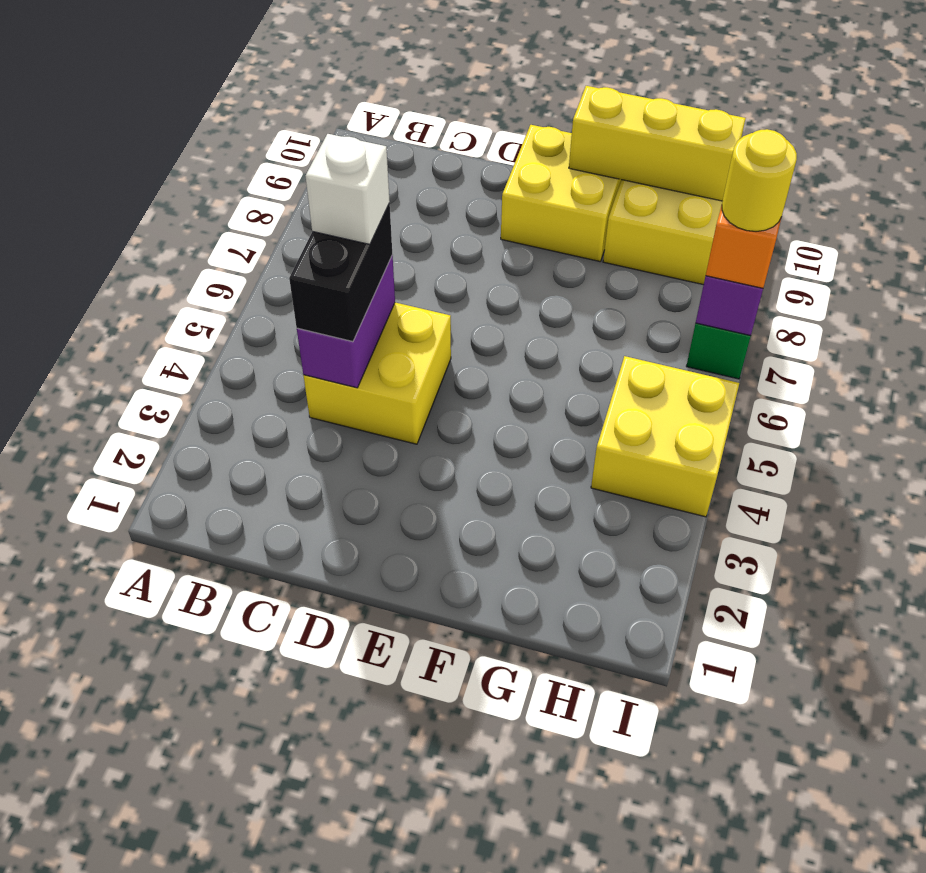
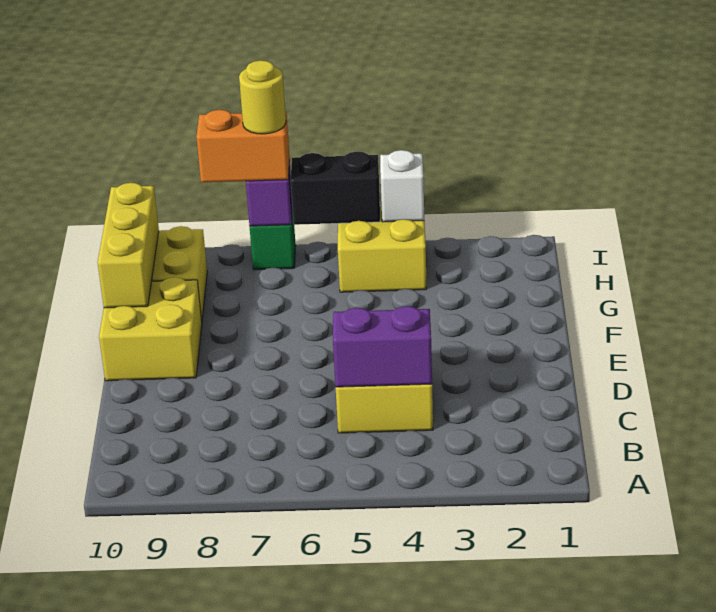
black 1x2 brick [289,203,392,342] -> black 1x2 brick moved to [291,152,380,225]
white 1x1 brick [306,134,390,244] -> white 1x1 brick moved to [380,150,424,222]

